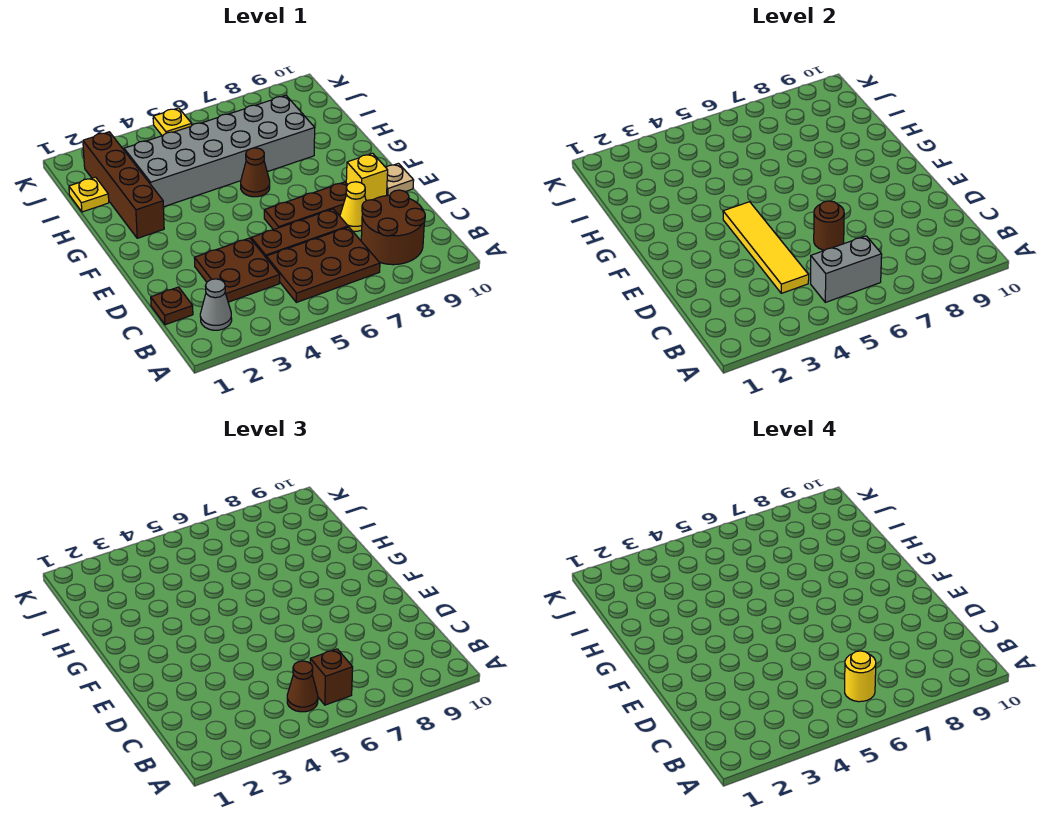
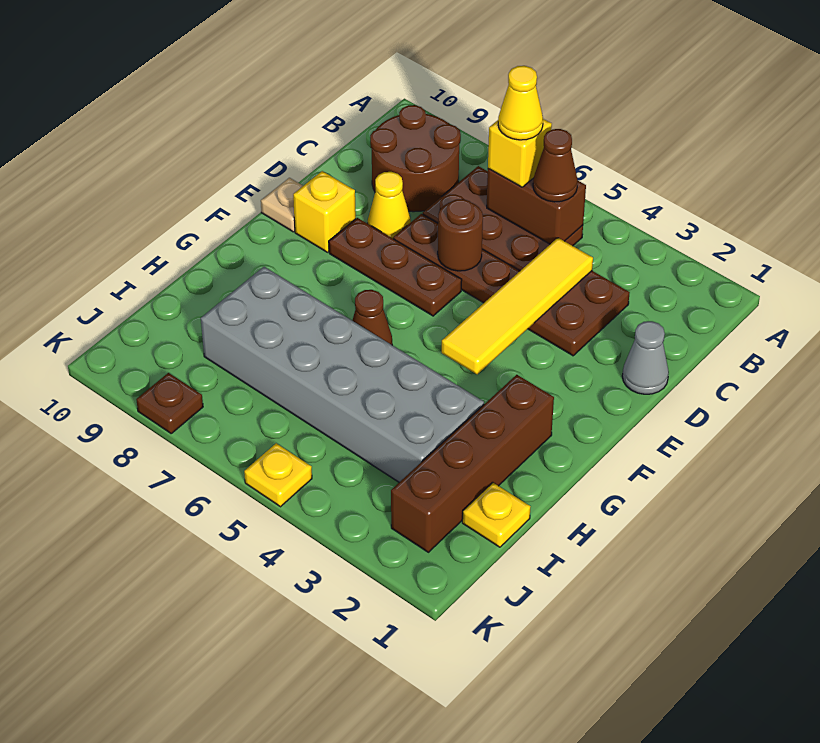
grey 1x1 cone [200,279,232,330] -> grey 1x1 cone moved to [622,321,669,394]
grey 1x2 brick [811,236,882,302] -> brown 1x2 brick [487,169,586,244]
brown 1x1 brick [310,649,353,705] -> yellow 1x1 brick [488,119,552,187]
yellow 1x1 round brick [845,651,876,702] -> yellow 1x1 cone [498,66,543,140]
brown 1x1 plate [151,287,193,325] -> brown 1x1 plate moved to [136,373,203,433]

